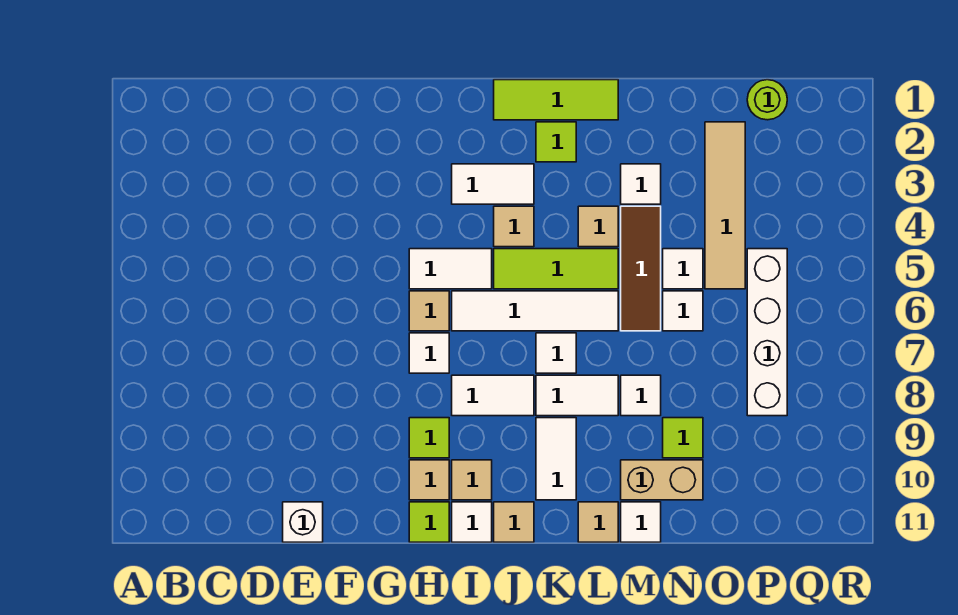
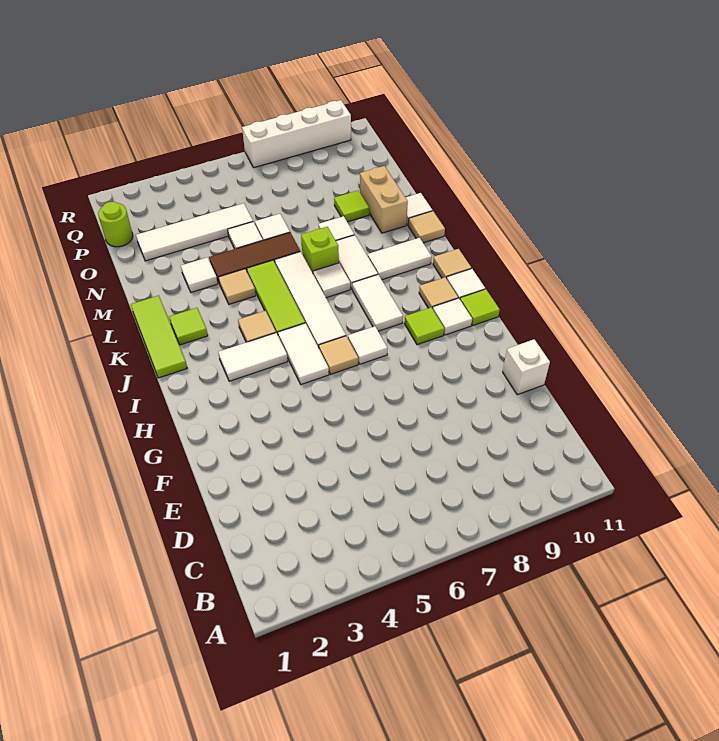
tan 1x1 tile [409,460,449,500] -> white 1x1 tile [433,298,472,335]
white 1x2 tile [452,164,534,204] -> white 1x2 tile turned to [218,333,288,381]
none -> lime 1x1 brick [301,227,339,273]
tan 1x4 tile [705,122,745,289] -> white 1x4 tile [136,203,253,261]
white 1x4 brick [747,249,787,416] -> white 1x4 brick moved to [242,100,351,168]

